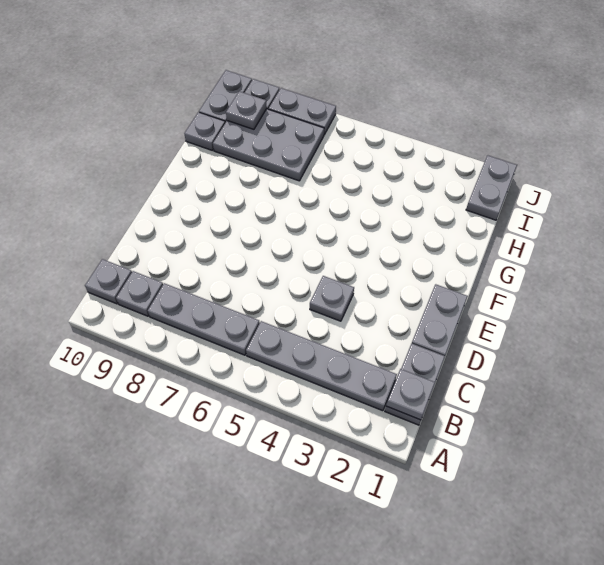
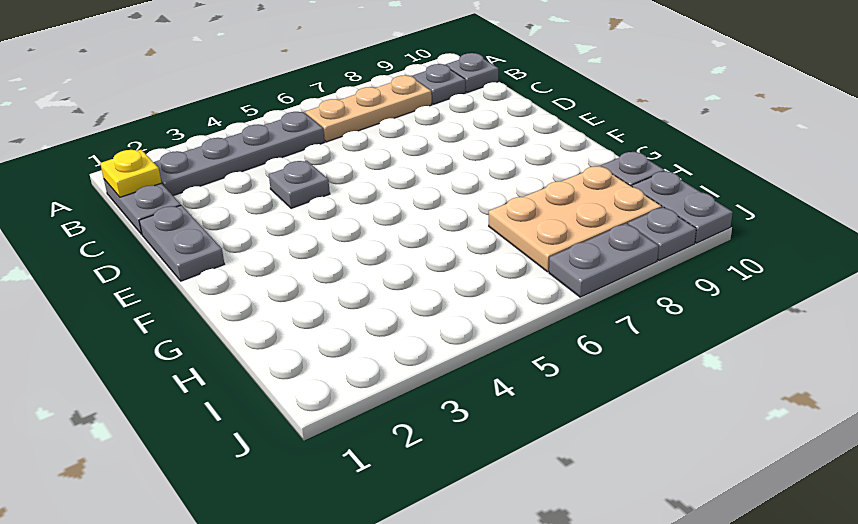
grey 1x1 plate [386,369,435,420] -> yellow 1x1 plate [100,150,162,197]
grey 1x3 plate [148,283,260,355] -> tan 1x3 plate [305,75,432,142]
grey 2x3 plate [213,109,324,181] -> tan 2x3 plate [489,166,662,272]
grey 1x2 plate [466,155,517,220] -> none
grey 1x1 plate [226,91,267,129] -> none

